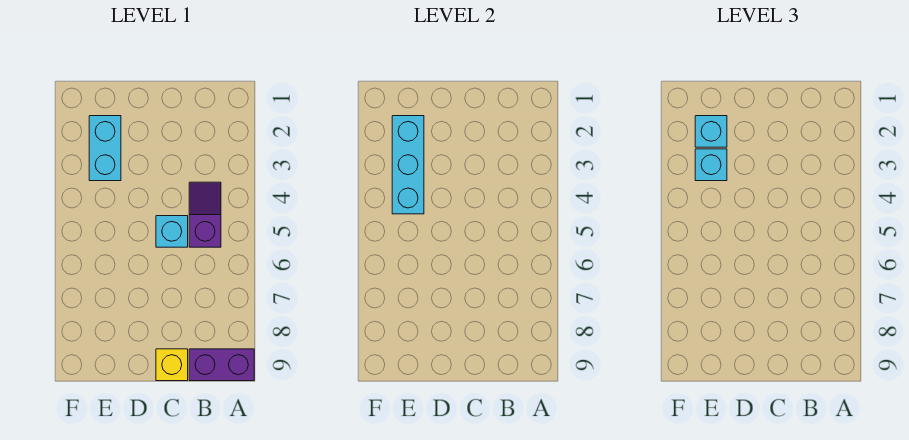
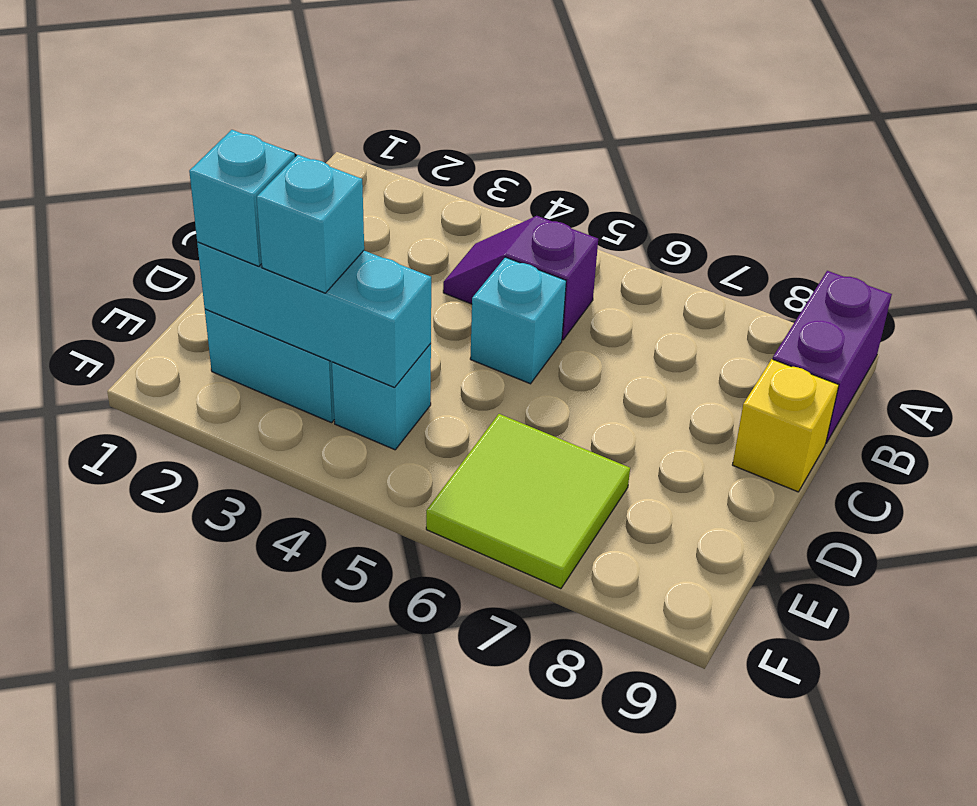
none -> cyan 1x1 brick [332,344,431,450]
none -> lime 2x2 tile [426,414,630,589]

